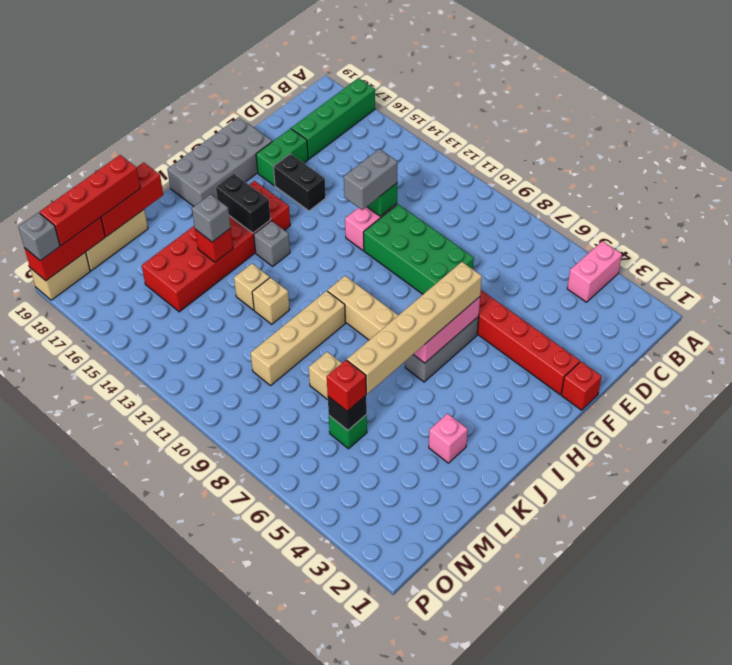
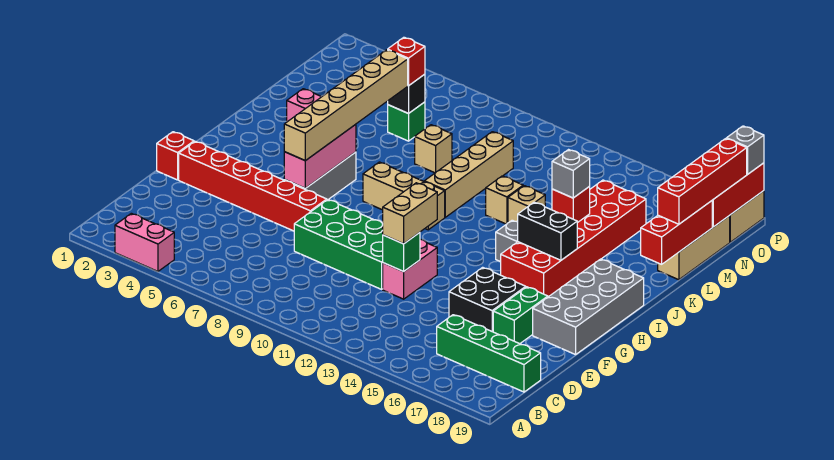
pink 1x2 brick [567,241,622,302] -> pink 1x2 brick turned to [115,213,174,271]
green 1x4 brick [291,78,375,159] -> green 1x4 brick turned to [437,315,541,392]
grey 1x2 brick [344,149,398,210] -> tan 1x2 brick [382,183,437,244]
black 1x2 brick [273,154,326,211] -> black 2x2 brick [449,267,526,332]

